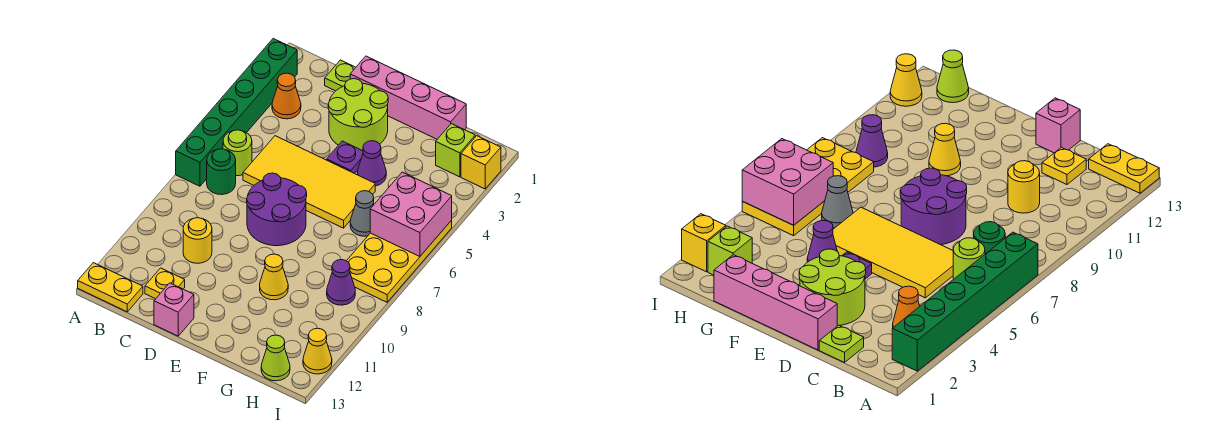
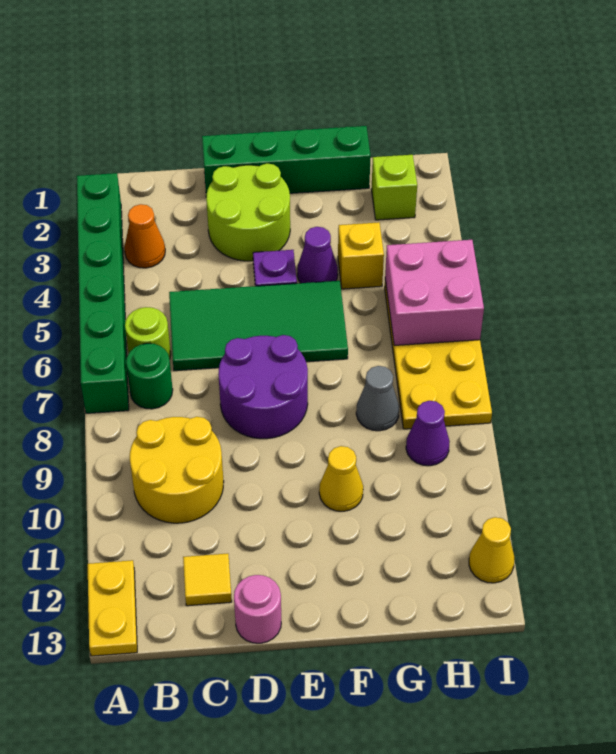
yellow 1x2 plate [78,263,143,312] -> yellow 1x2 plate turned to [88,560,137,656]
lime 1x1 plate [325,60,356,91] -> none
yellow 2x4 tile [243,136,375,228] -> green 2x4 tile [169,281,348,371]
yellow 1x1 round brick [183,218,212,263] -> yellow 2x2 round brick [130,417,224,523]
yellow 1x1 plate [145,268,185,299] -> yellow 1x1 tile [183,554,232,606]
pink 1x4 brick [350,56,466,139] -> green 1x4 brick [202,126,371,195]
pink 1x1 brick [154,283,194,336] -> pink 1x1 round brick [234,575,281,643]
grey 1x1 cone [350,191,374,236] -> grey 1x1 cone moved to [356,366,399,431]
lime 1x1 cone [261,335,290,381] -> none
yellow 1x1 brick [461,136,501,189] -> yellow 1x1 brick moved to [338,222,384,289]

